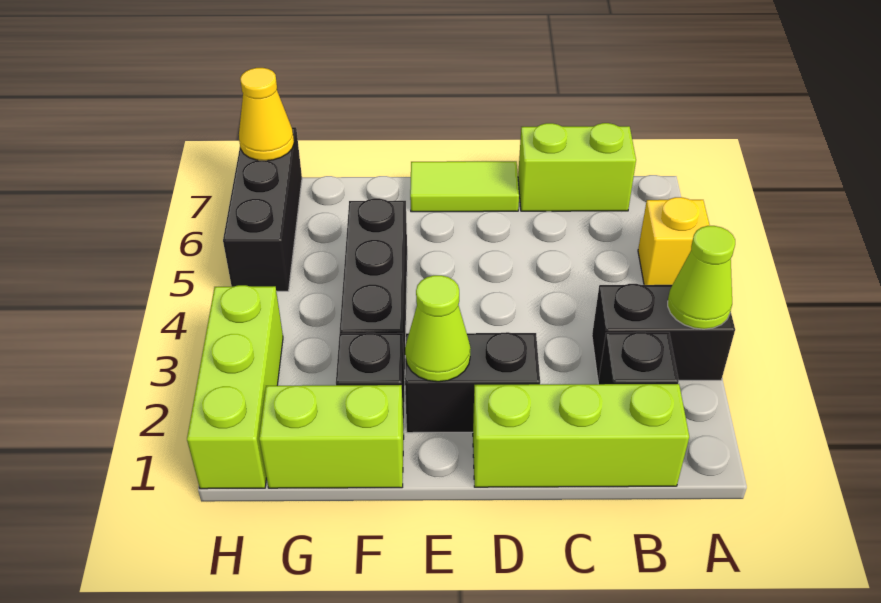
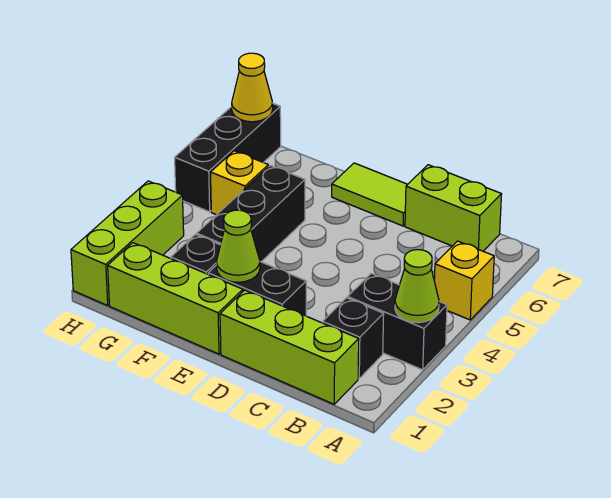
lime 1x2 brick [259,385,404,488] -> lime 1x3 brick [108,243,243,354]
none -> yellow 1x1 brick [211,151,268,215]

